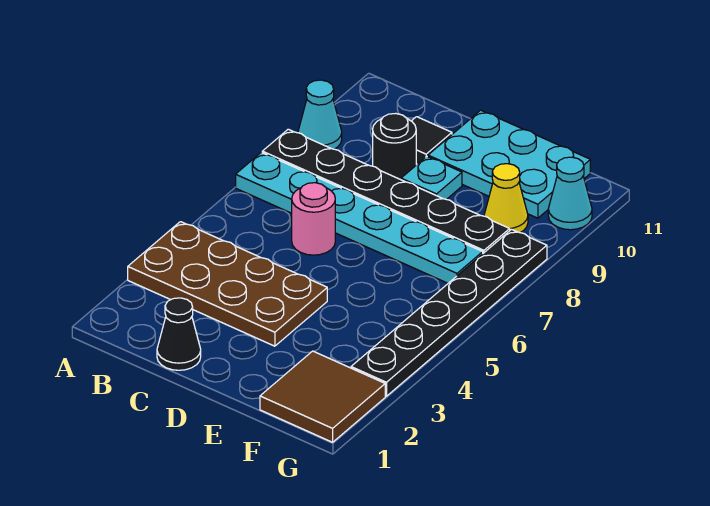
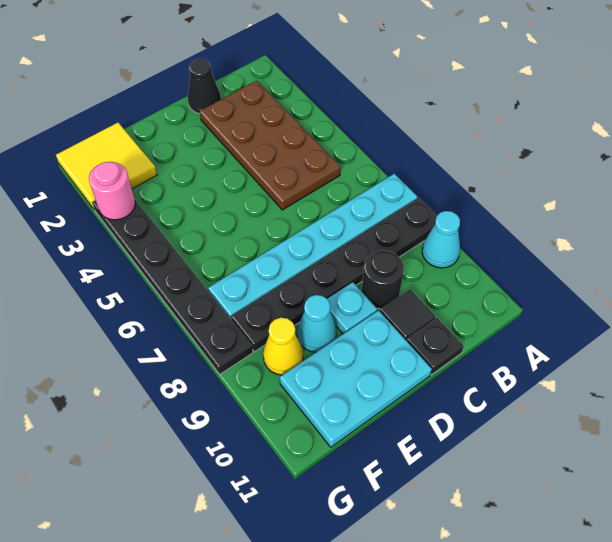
brown 2x4 plate [128,222,327,346] -> brown 2x4 plate turned to [200,81,341,210]
pink 1x1 round brick [292,183,335,255] -> pink 1x1 round brick moved to [89,162,135,220]
none -> black 1x1 plate [407,318,464,375]
brown 2x2 tile [260,351,385,442] -> yellow 2x2 tile [56,123,157,209]
cyan 1x1 cone [548,157,592,230] -> cyan 1x1 cone moved to [297,295,336,352]

